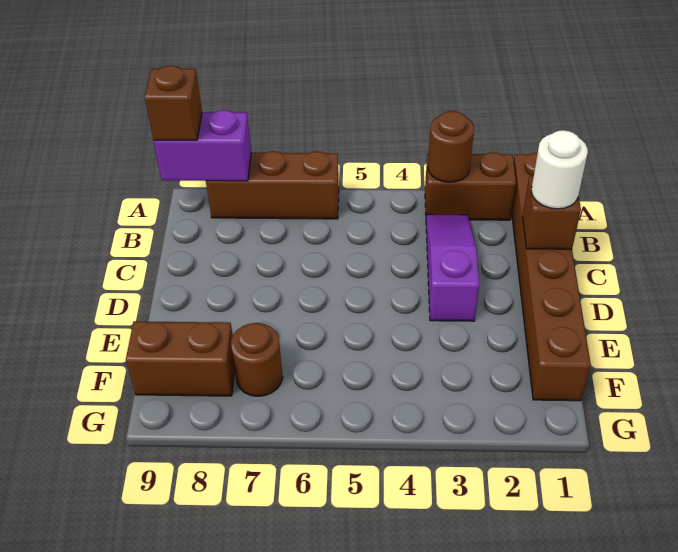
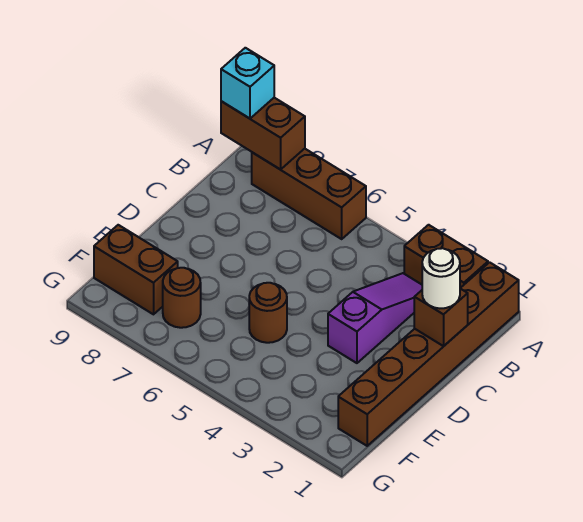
brown 1x1 round brick [428,111,474,182] -> brown 1x1 round brick moved to [249,283,287,343]
purple 1x2 brick [154,110,251,181] -> brown 1x2 brick [221,98,305,170]
brown 1x1 brick [145,66,202,140] -> cyan 1x1 brick [221,48,274,118]

